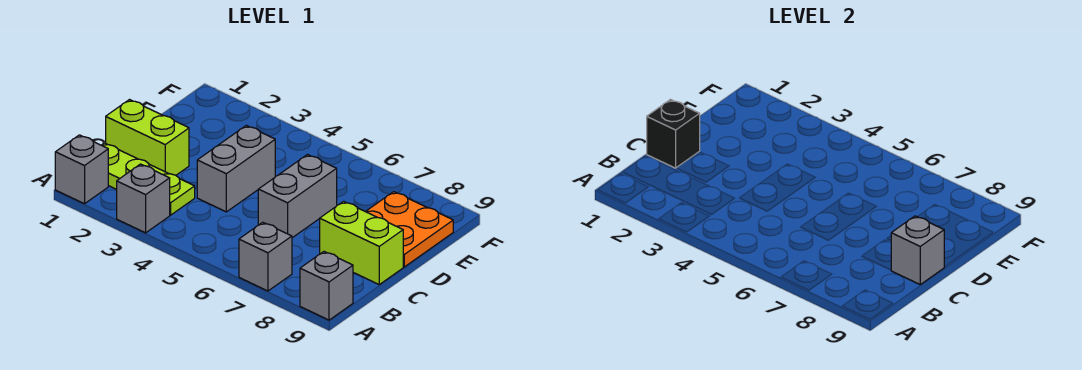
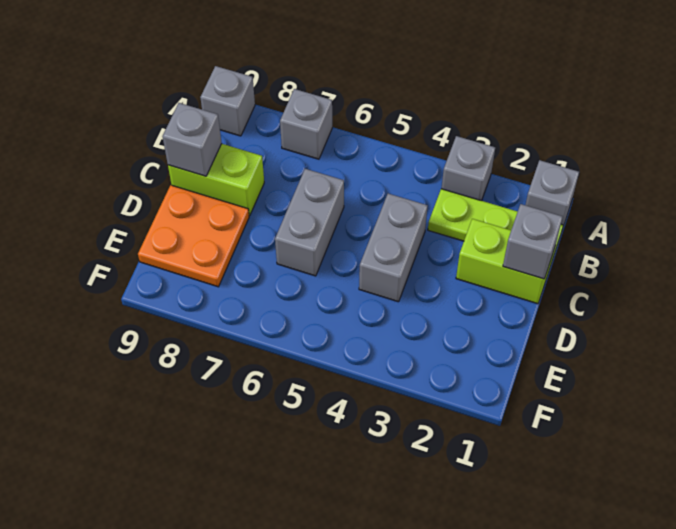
black 1x1 brick [647,100,700,168] -> grey 1x1 brick [503,204,562,279]

